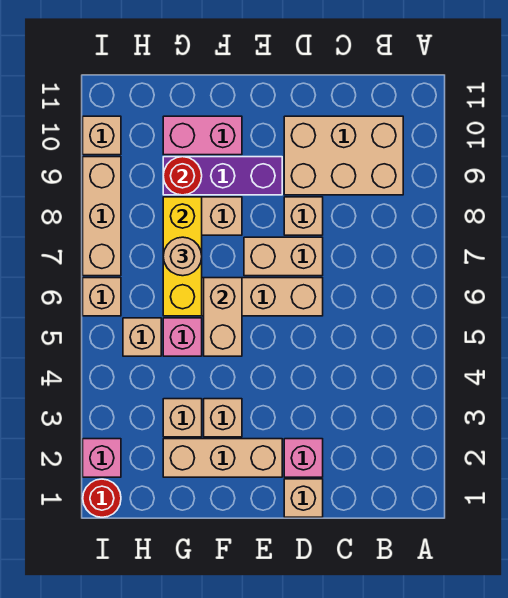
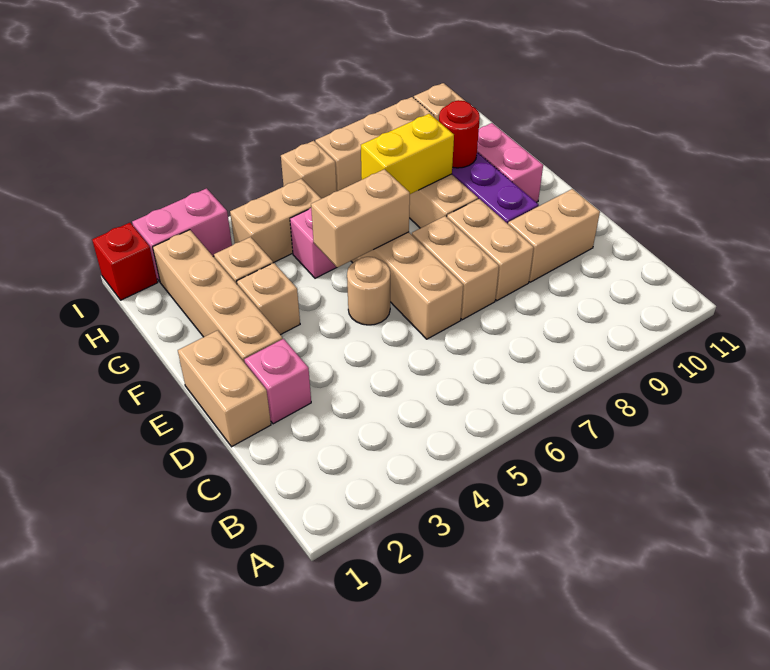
tan 2x3 brick [284,116,403,195] -> tan 1x2 brick [508,189,600,282]
tan 1x1 brick [284,479,323,517] -> tan 1x2 brick [178,330,271,447]
tan 1x1 brick [284,197,323,235] -> tan 1x2 brick [447,199,534,301]
tan 1x3 brick [163,439,282,477] -> tan 1x4 brick [153,230,283,363]
yellow 1x3 brick [163,197,202,316] -> yellow 1x2 brick [361,114,454,194]
tan 1x1 round brick [163,237,202,276] -> tan 1x1 round brick moved to [347,257,390,325]
tan 1x1 brick [123,318,161,356] -> tan 1x2 brick [230,179,321,263]
red 1x1 round brick [83,479,121,517] -> red 1x1 brick [92,223,158,300]
pink 1x1 brick [83,439,121,477] -> pink 1x2 brick [132,188,232,282]

